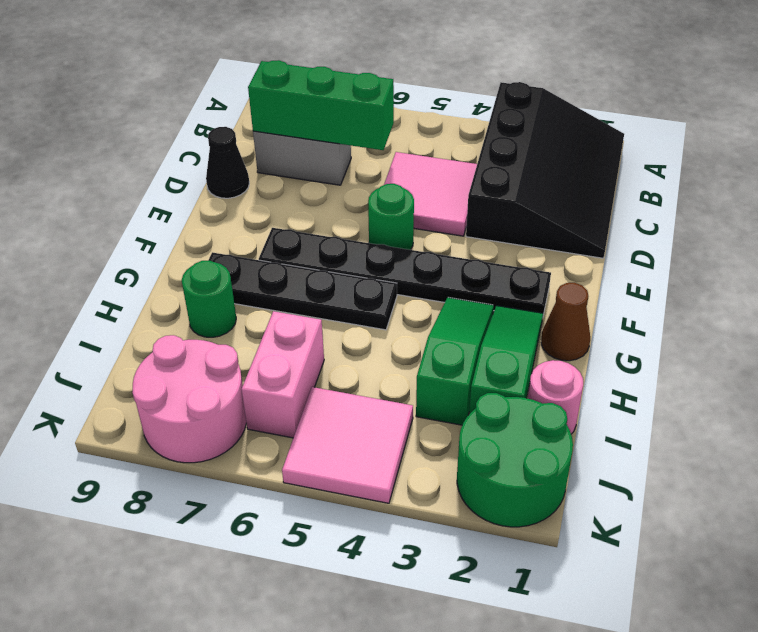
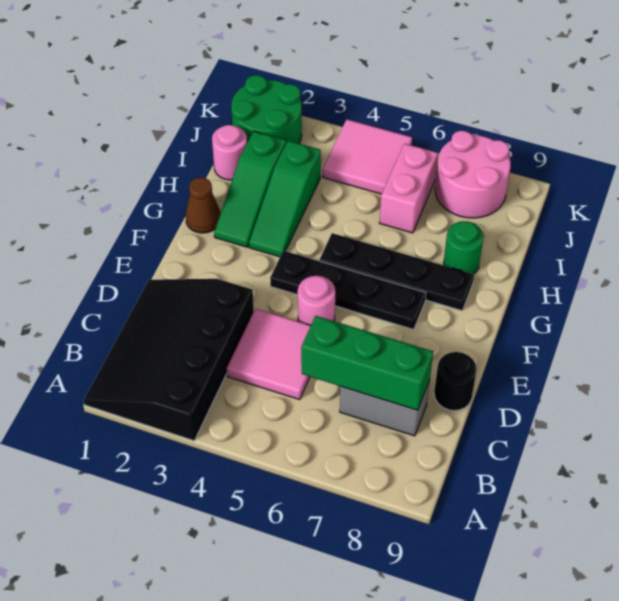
black 1x1 cone [206,127,249,198] -> black 1x1 round brick [434,352,477,411]
green 1x1 round brick [368,184,414,250] -> pink 1x1 round brick [298,276,335,325]
black 1x6 plate [259,228,551,314] -> black 1x4 plate [270,251,426,330]

